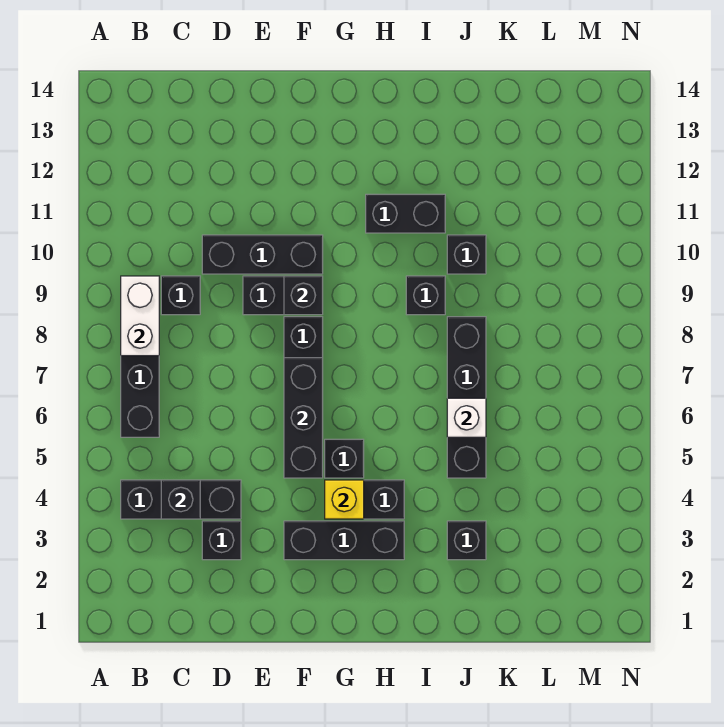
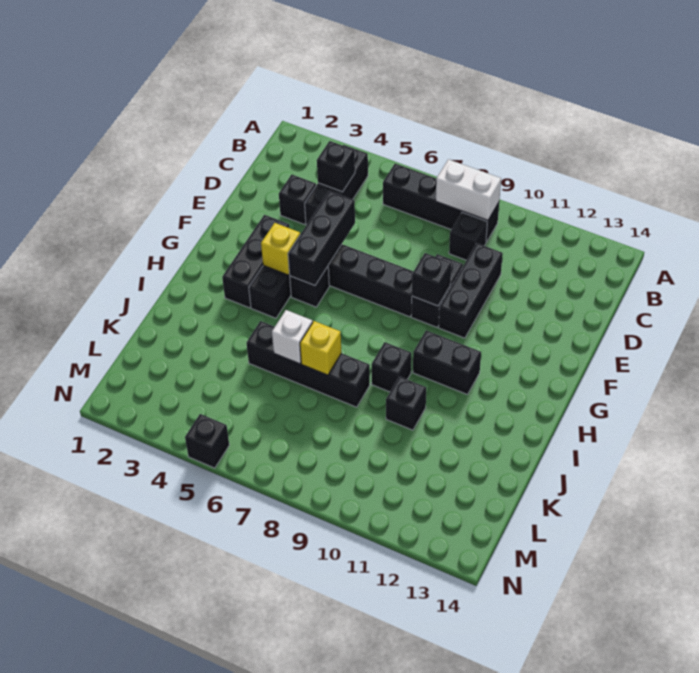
black 1x3 brick [284,358,323,478] -> black 1x3 brick turned to [288,191,355,285]
black 1x2 brick [366,194,445,233] -> black 1x2 brick turned to [413,330,481,395]
black 1x1 brick [447,521,486,560] -> black 1x1 brick moved to [185,414,229,468]
none -> yellow 1x1 brick [300,321,341,375]

